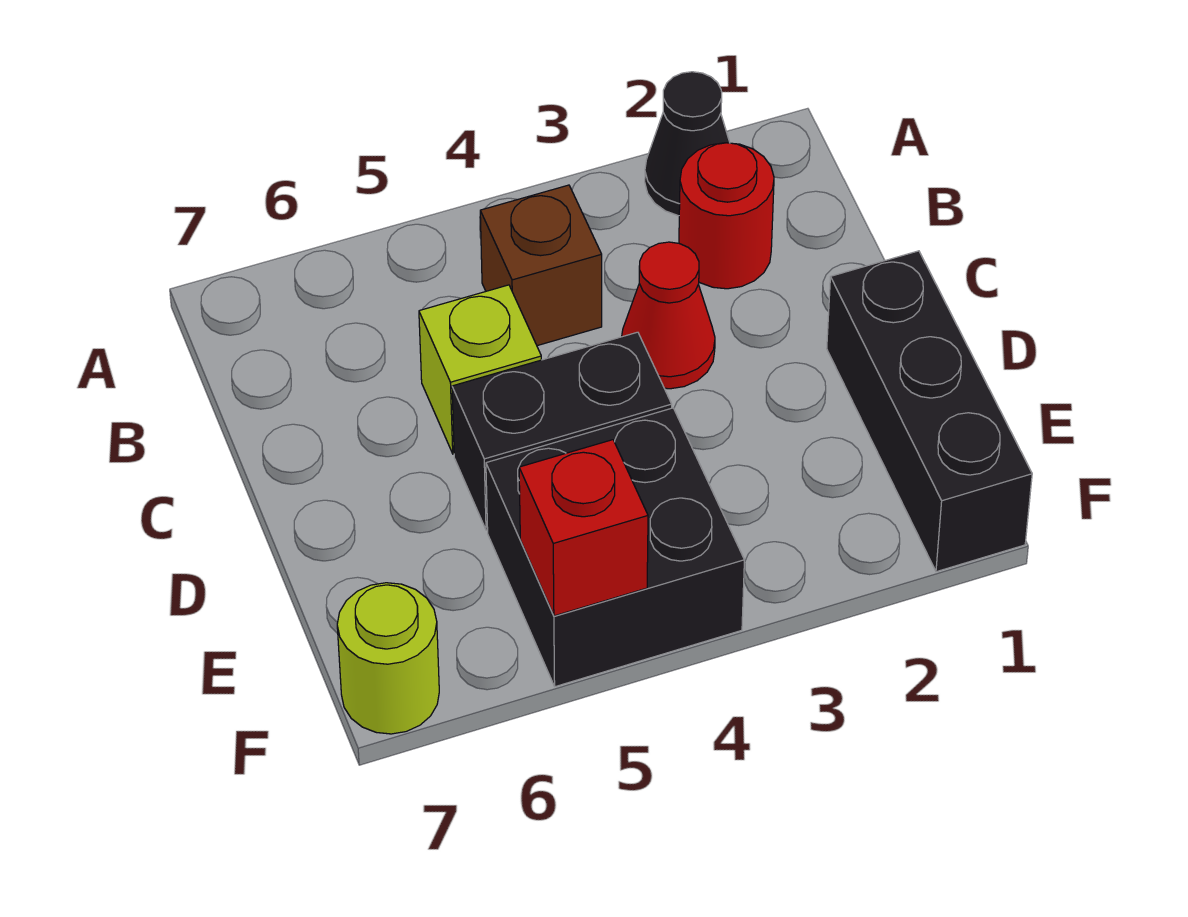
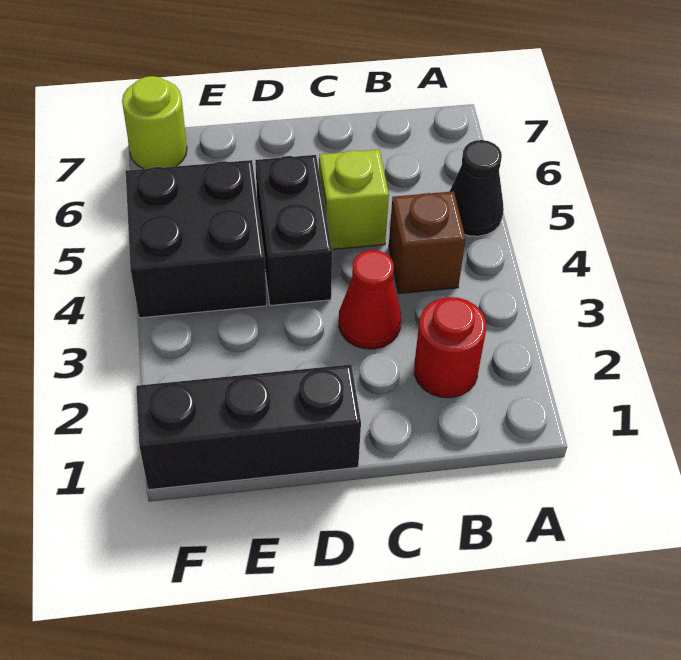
black 1x1 cone [645,72,730,216] -> black 1x1 cone moved to [449,140,504,236]
red 1x1 brick [519,440,648,616] -> none

